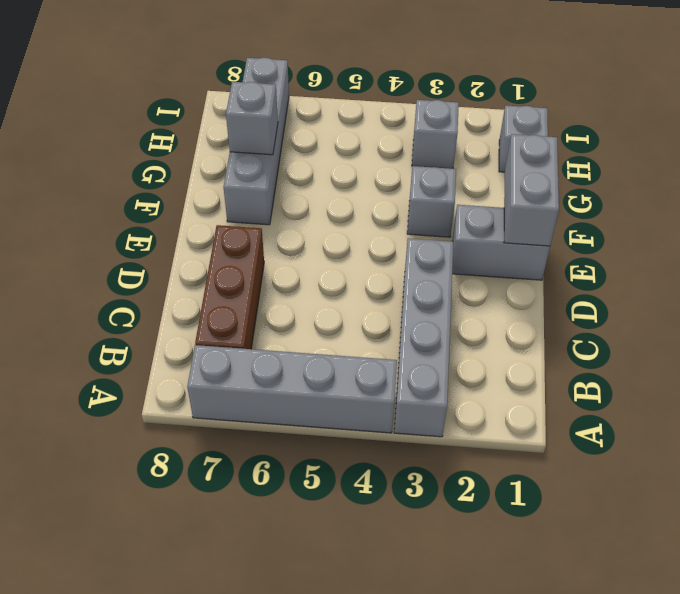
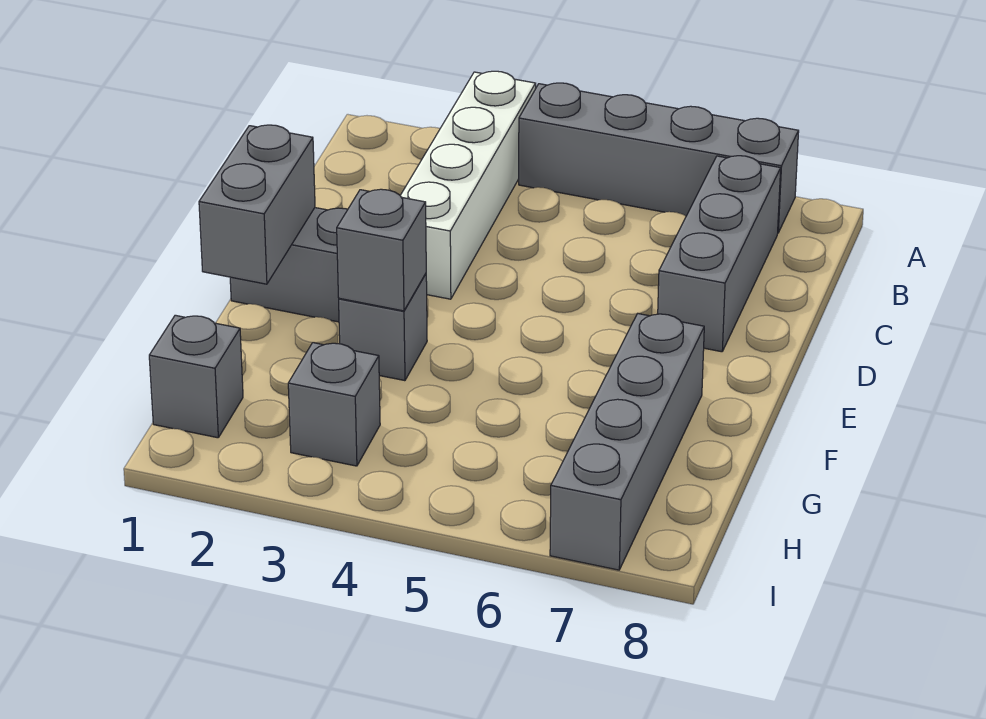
grey 1x4 brick [394,238,453,437] -> white 1x4 brick [400,71,536,299]
brown 1x3 brick [195,225,264,349] -> grey 1x3 brick [658,156,781,352]
grey 1x1 brick [226,82,278,155] -> grey 1x1 brick moved to [337,189,426,311]

